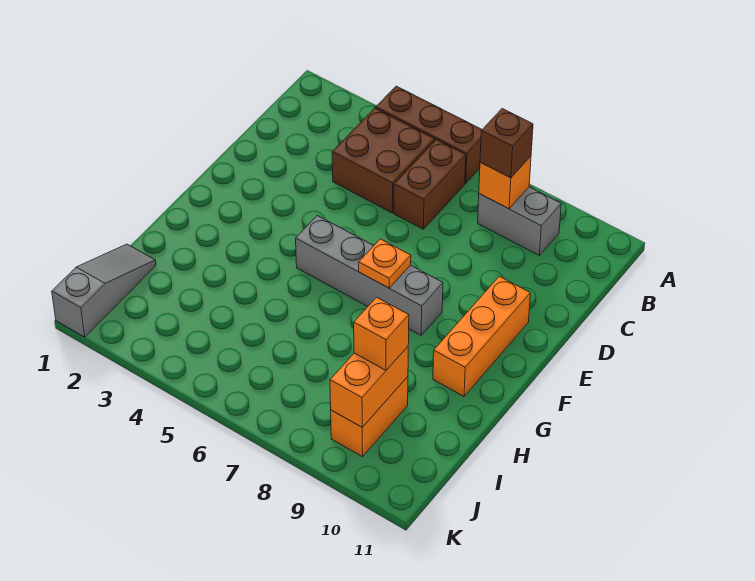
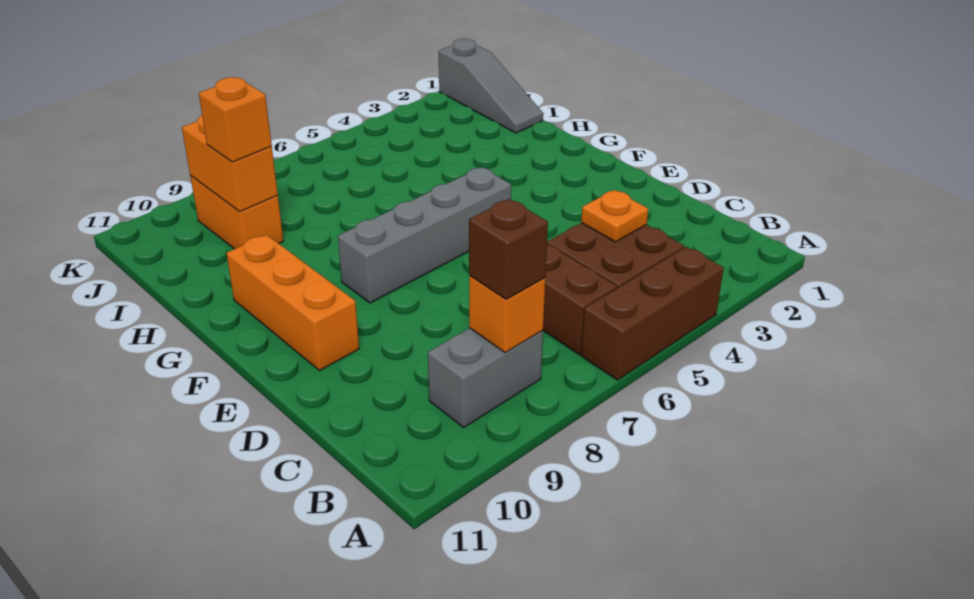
orange 1x1 plate [359,239,411,288] -> orange 1x1 plate moved to [581,190,648,242]

